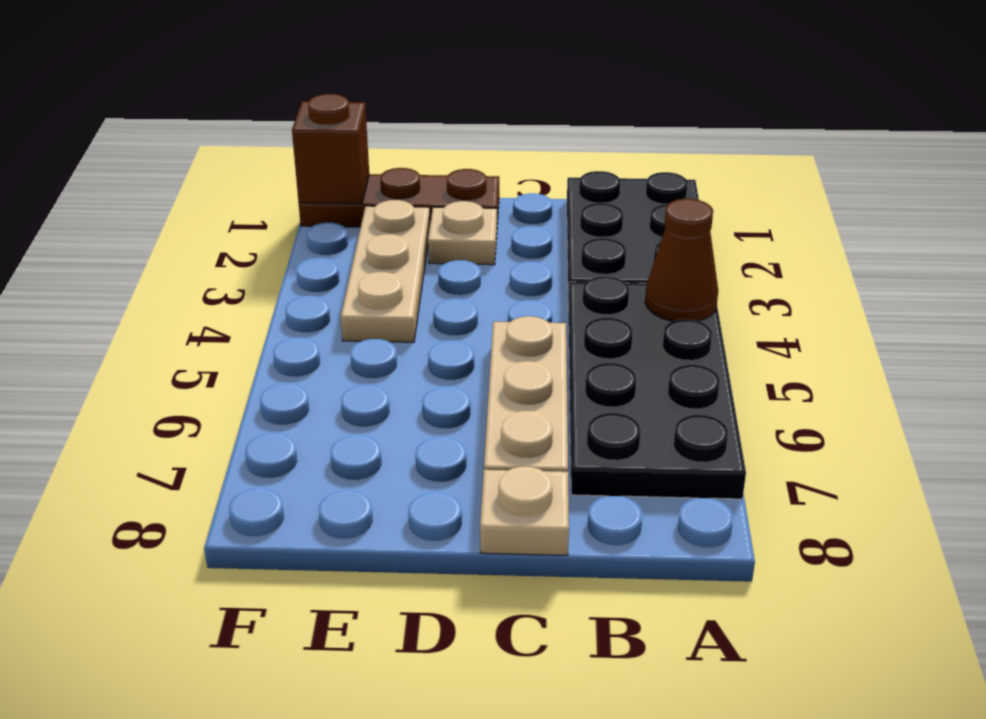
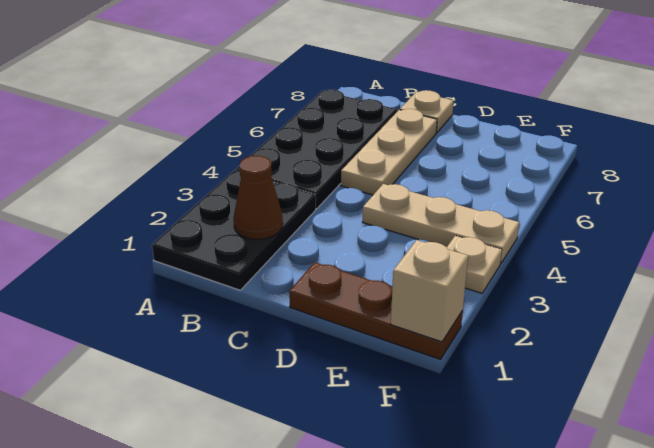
brown 1x1 cone [645,199,718,321] -> brown 1x1 cone moved to [233,156,283,239]
tan 1x1 plate [428,201,497,265] -> tan 1x1 plate moved to [447,236,502,293]
tan 1x3 plate [341,200,430,342] -> tan 1x3 plate turned to [363,184,519,264]
brown 1x1 brick [292,94,369,204] -> tan 1x1 brick [391,240,468,342]

